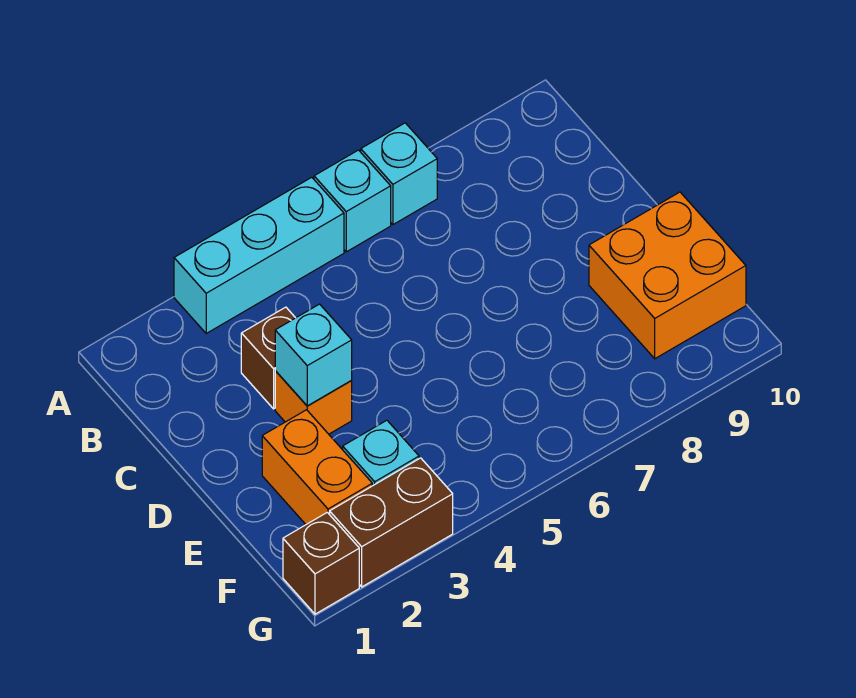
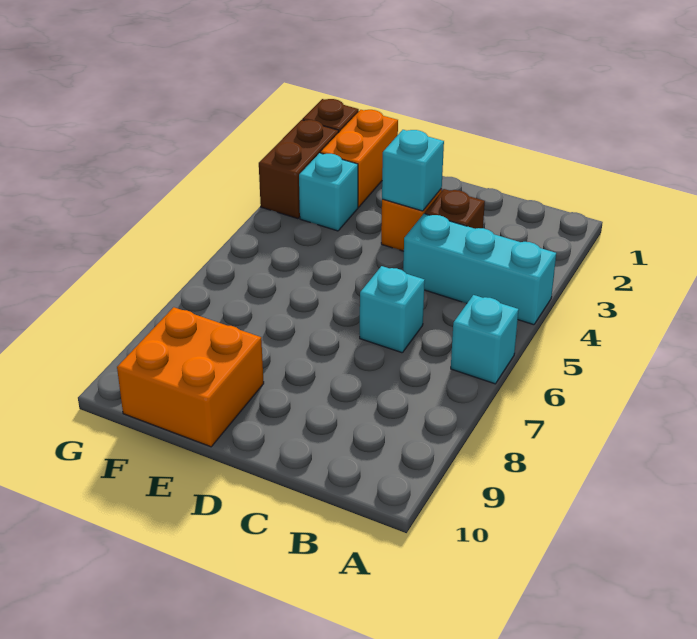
cyan 1x3 brick [174,177,344,333] -> cyan 1x3 brick turned to [403,214,556,325]
cyan 1x1 brick [361,123,437,225] -> cyan 1x1 brick moved to [360,266,425,353]
orange 1x2 brick [262,410,372,524] -> orange 1x2 brick turned to [321,110,398,207]

